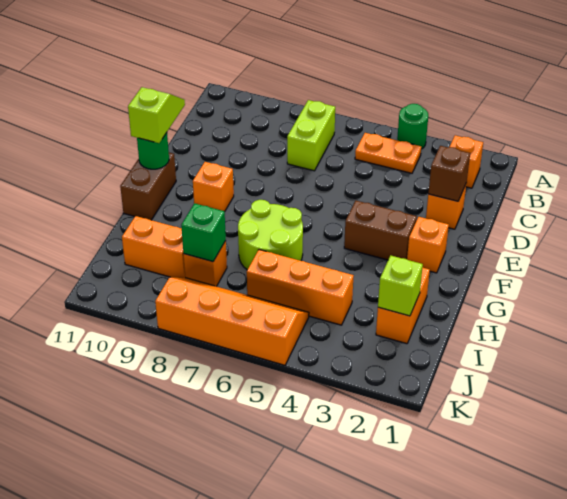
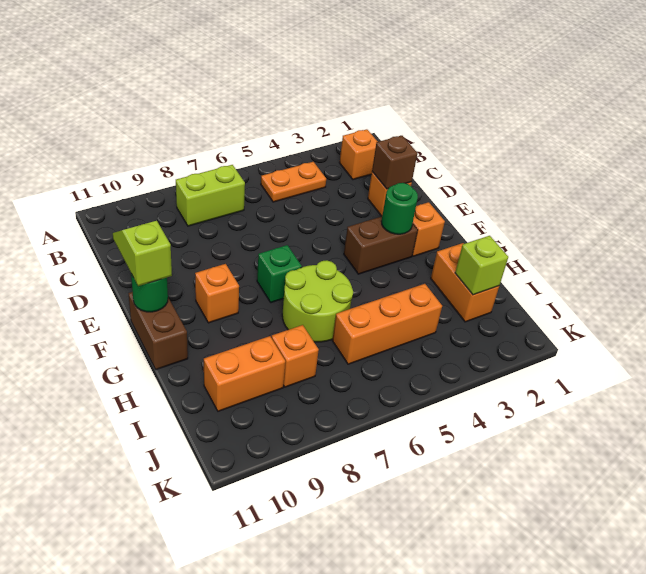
green 1x1 round brick [397,104,428,149] -> green 1x1 round brick moved to [381,183,418,234]
lime 1x2 brick [287,100,335,171] -> lime 1x2 brick turned to [176,165,245,226]
green 1x1 brick [181,203,226,262] -> green 1x1 brick moved to [257,245,302,303]
orange 2x4 slope [155,277,309,365] -> none

